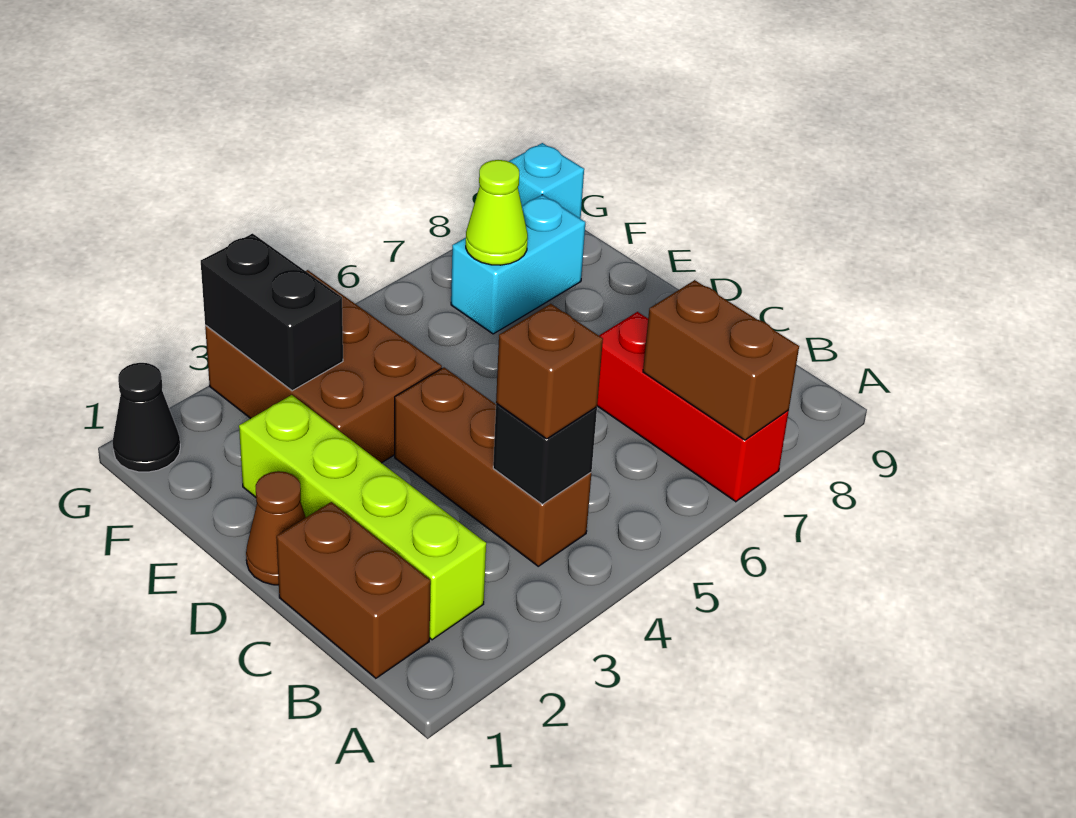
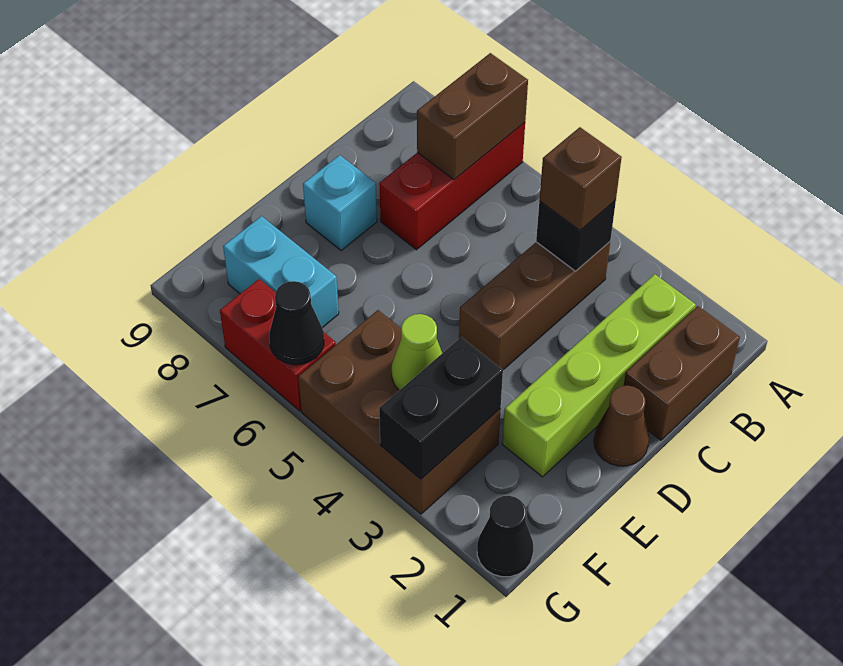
brown 2x3 brick [205,270,442,463] -> brown 2x3 brick turned to [298,310,501,514]
lime 1x1 cone [466,160,528,265] -> lime 1x1 cone moved to [392,314,442,390]
none -> red 1x2 brick [220,279,336,411]
none -> black 1x1 cone [269,281,324,365]
cyan 1x1 brick [509,143,584,219] -> cyan 1x1 brick moved to [303,155,377,250]

